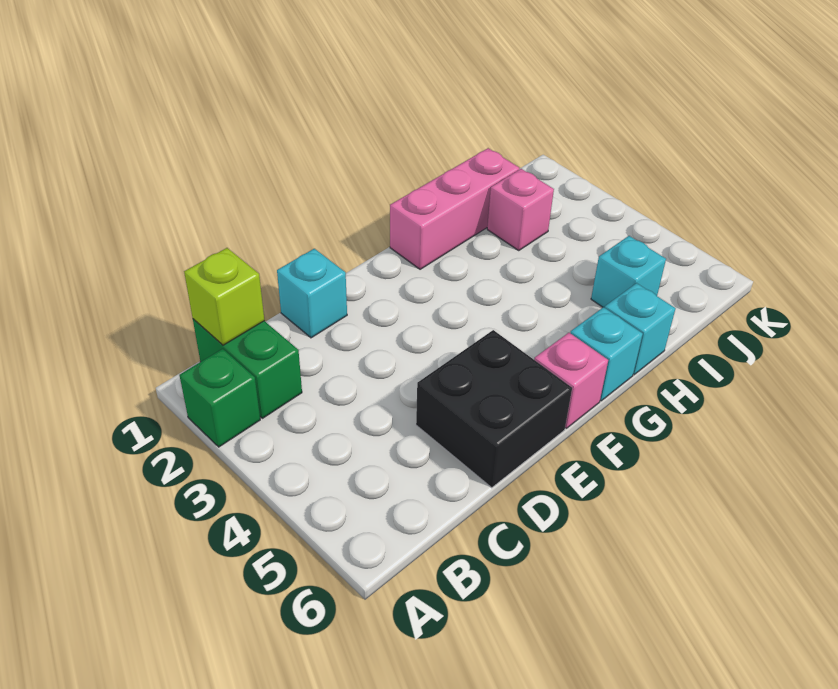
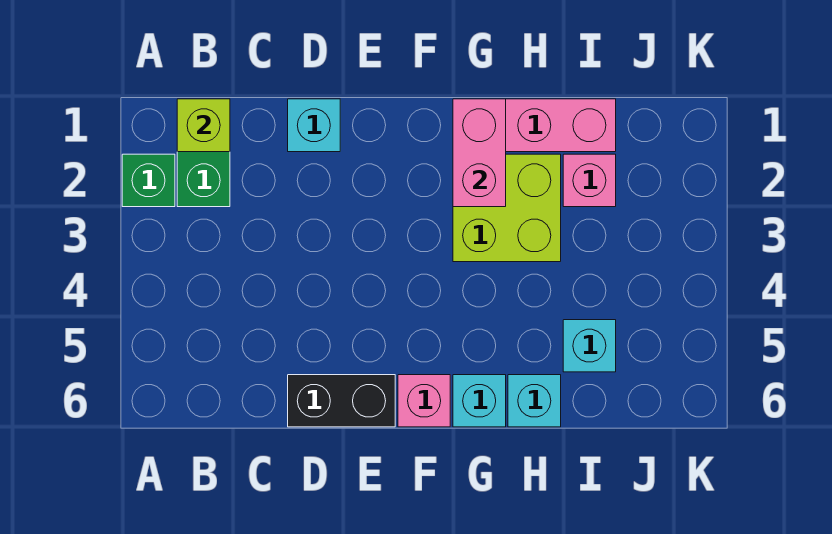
black 2x2 brick [416,330,572,488] -> black 1x2 brick [288,375,395,427]
none -> pink 1x2 brick [453,99,506,207]
none -> lime 2x2 brick [453,154,561,262]

